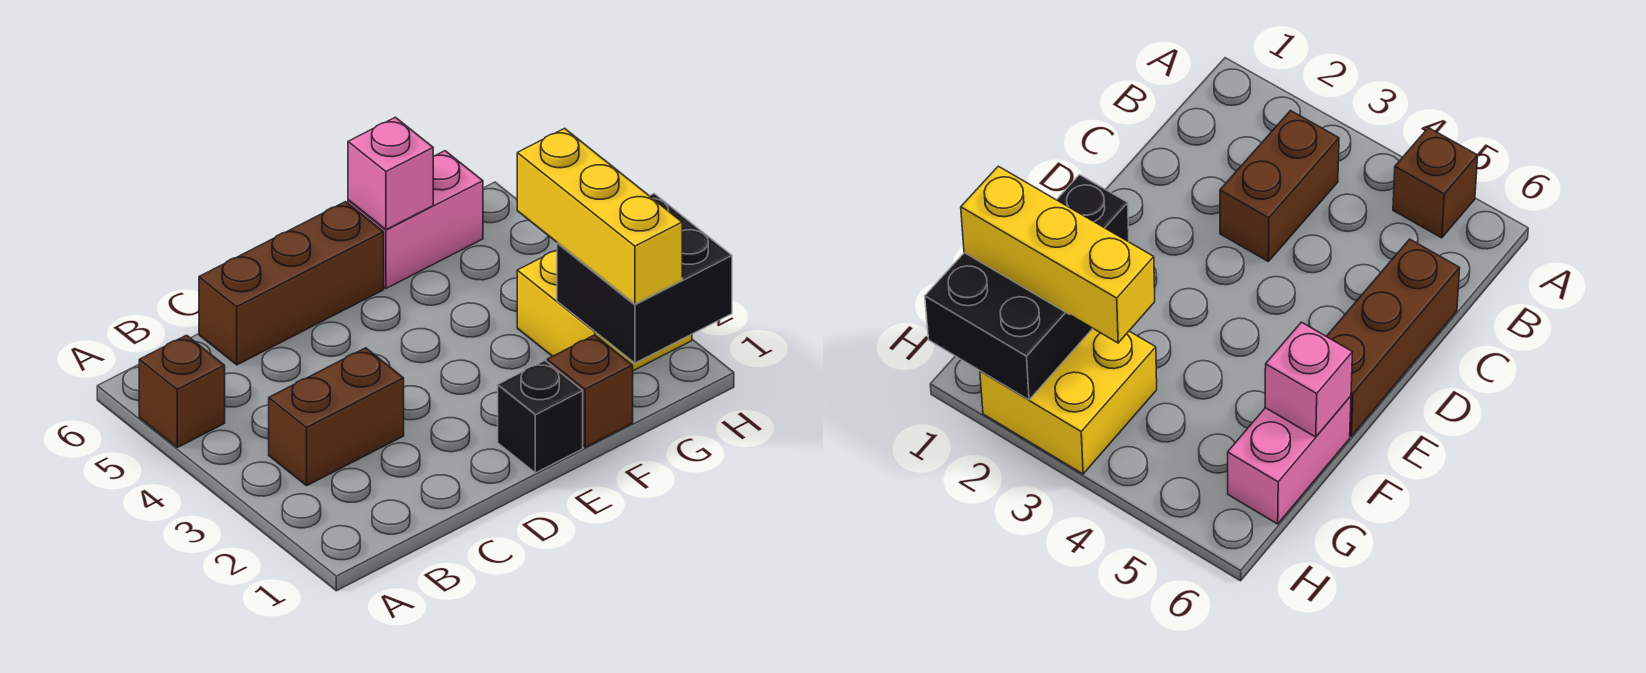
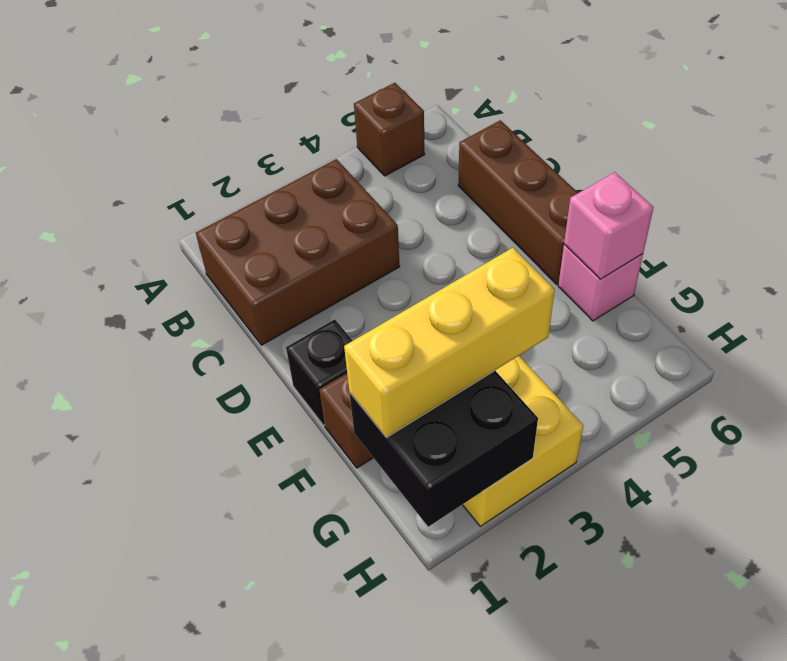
brown 1x2 brick [269,348,404,486] -> brown 2x3 brick [196,159,400,345]
pink 1x2 brick [348,151,483,288] -> pink 1x1 brick [558,244,643,321]

